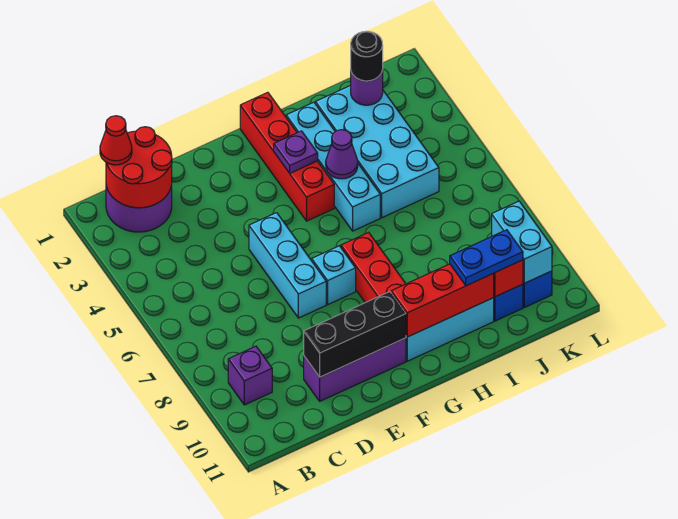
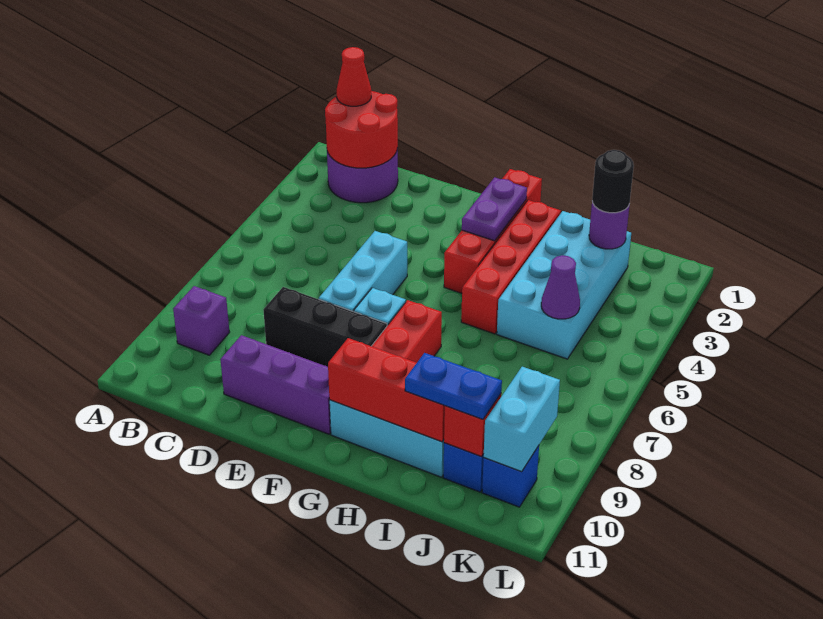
black 1x3 brick [304,292,406,377] -> black 1x3 brick moved to [264,287,387,367]
purple 1x1 plate [274,131,318,173] -> purple 1x2 plate [462,177,527,241]
cyan 1x4 brick [286,102,380,231] -> red 1x4 brick [461,200,561,334]
purple 1x1 cone [326,130,358,179] -> purple 1x1 cone moved to [541,255,580,319]

